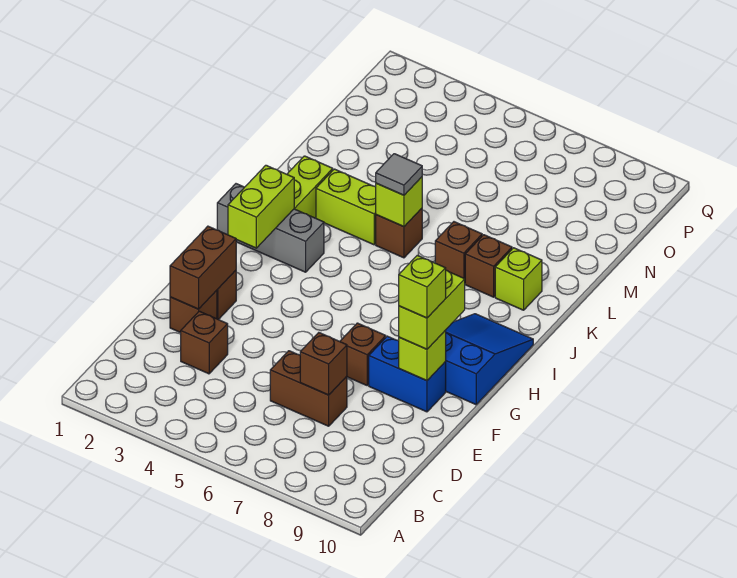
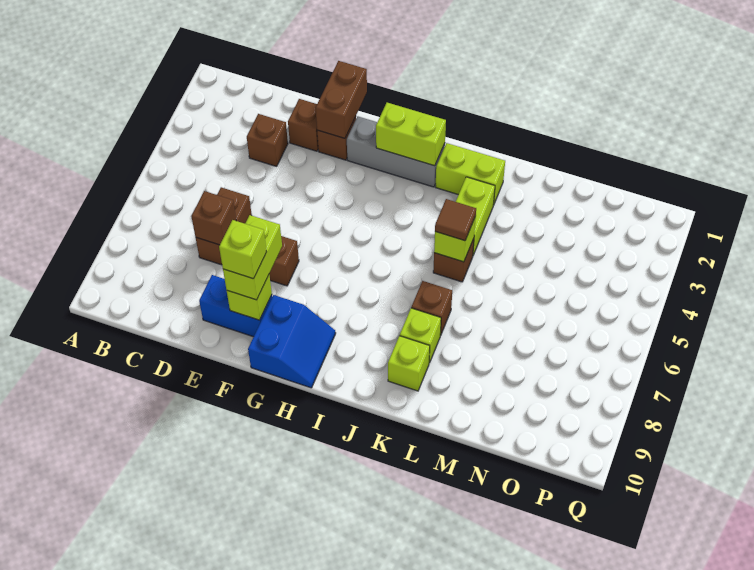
brown 1x2 brick [170,226,236,309] -> brown 1x2 brick turned to [316,61,367,138]
blue 1x2 brick [369,336,446,412] -> blue 1x2 brick turned to [199,275,272,337]
lime 1x2 brick [399,270,465,349] -> lime 1x2 brick turned to [223,215,282,300]
blue 2x3 slope [445,314,533,405] -> blue 2x2 slope [248,295,336,388]
grey 1x3 brick [217,184,324,272] -> grey 1x3 brick turned to [347,116,445,187]
grey 1x1 tile [376,154,422,195] -> brown 1x1 tile [435,199,476,241]
brown 1x1 brick [465,235,512,297] -> lime 1x1 brick [400,308,441,363]

